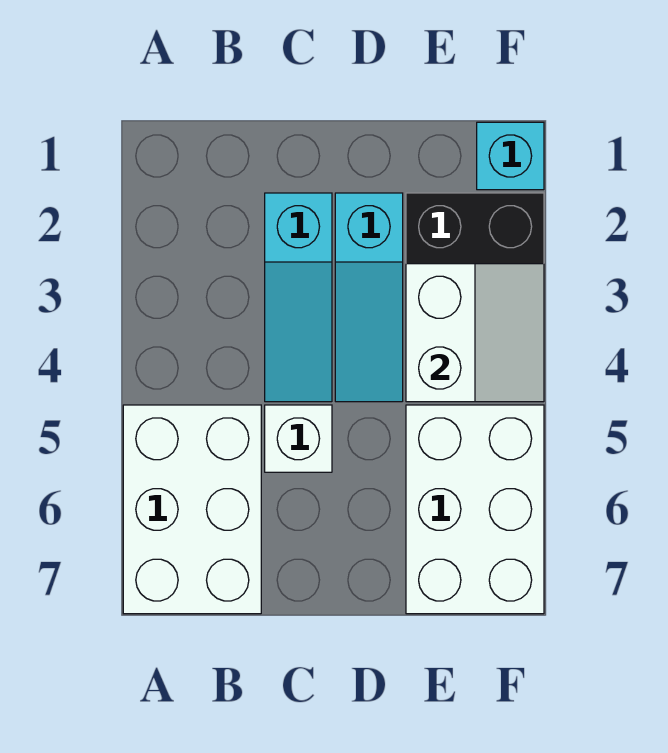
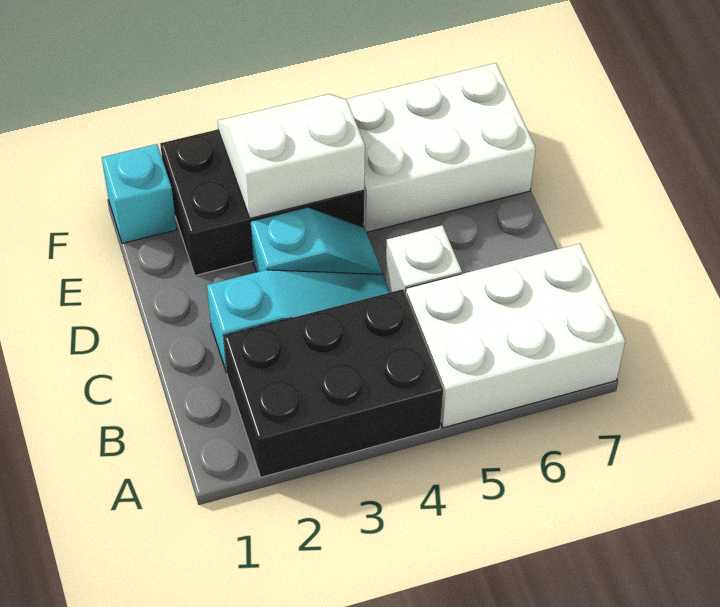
none -> black 2x3 brick [224,289,443,477]
cyan 1x3 slope [335,193,403,402] -> cyan 1x2 slope [251,207,382,274]

